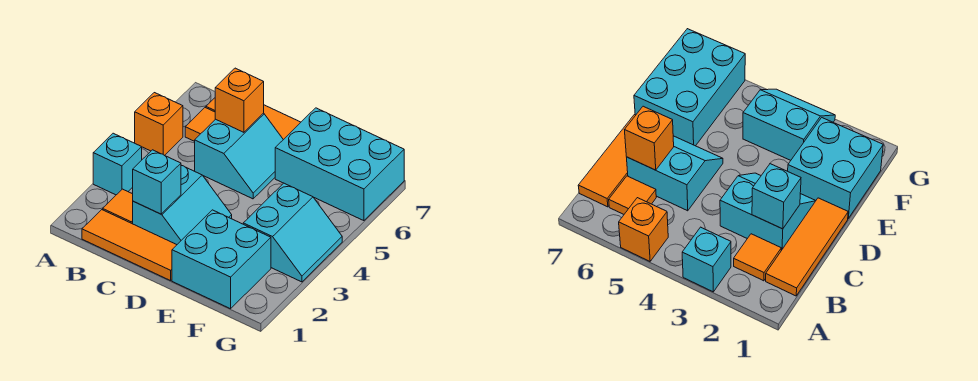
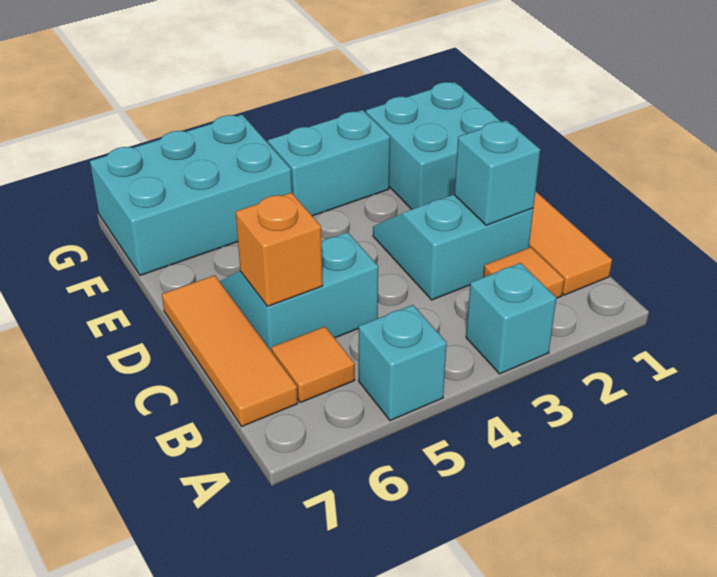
orange 1x1 brick [135,93,183,155] -> cyan 1x1 brick [359,305,447,421]
cyan 2x3 brick [275,108,404,221] -> cyan 2x3 brick turned to [90,115,292,275]

